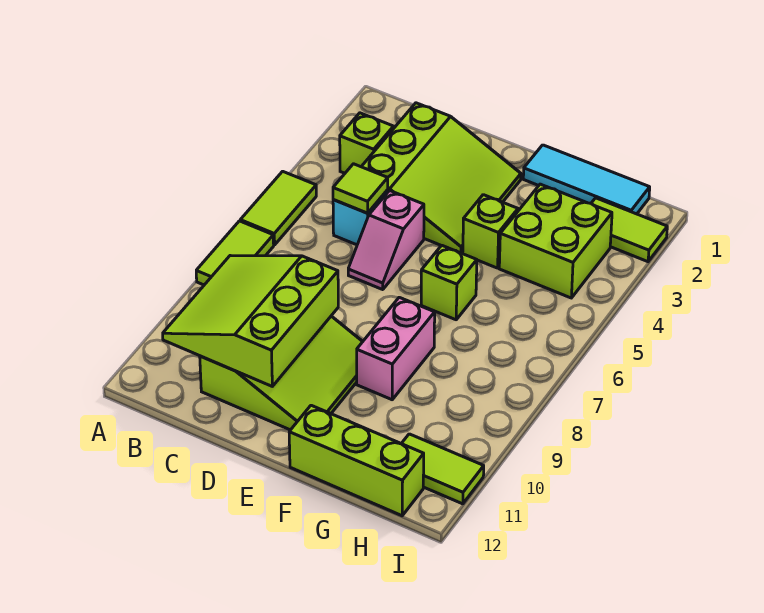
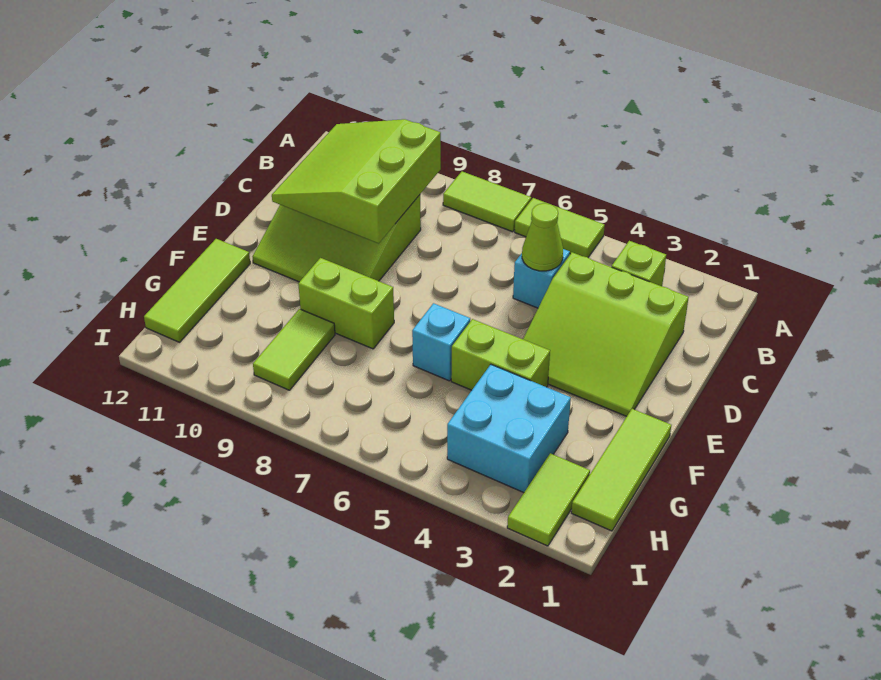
lime 3x3 slope [163,256,338,386] -> lime 3x3 slope turned to [272,119,441,243]
lime 1x1 tile [333,164,388,213] -> lime 1x1 cone [522,203,563,271]
pink 1x2 slope [348,191,424,289] -> none
cyan 1x3 tile [523,145,650,214] -> lime 1x3 tile [571,409,671,531]
lime 1x1 brick [463,195,518,268] -> lime 1x2 brick [451,319,550,390]
lime 1x1 brick [421,245,477,320] -> cyan 1x1 brick [412,303,470,381]
pink 1x2 brick [357,297,435,400] -> lime 1x2 brick [298,258,394,349]
lime 1x3 brick [289,405,424,516] -> lime 1x3 tile [144,239,250,342]
lime 2x2 brick [499,184,612,298] -> cyan 2x2 brick [447,365,571,493]
lime 1x2 tile [401,434,484,504] -> lime 1x2 tile moved to [253,309,335,390]

